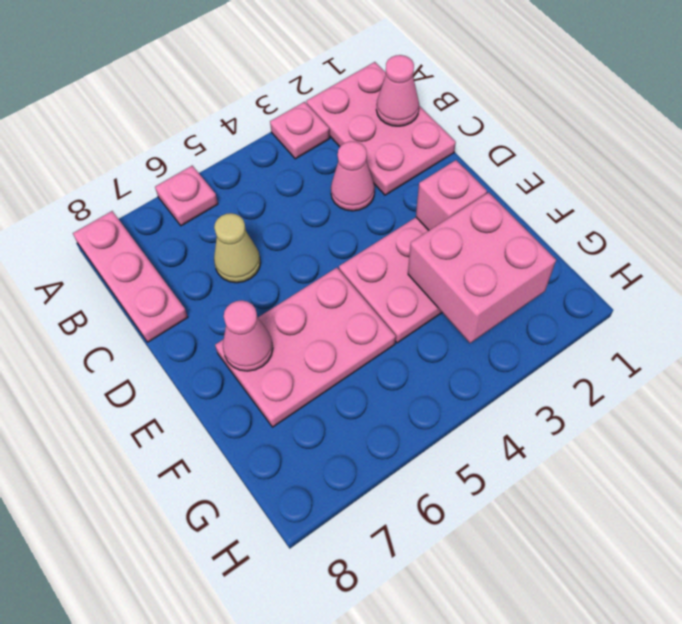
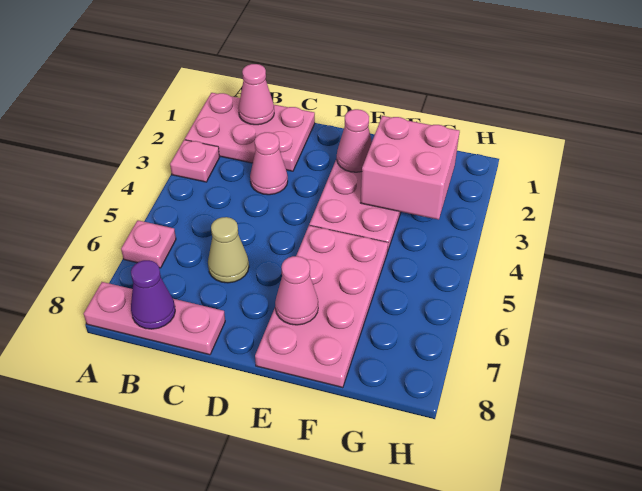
none -> purple 1x1 cone [131,260,175,329]
pink 1x1 brick [416,160,487,230] -> pink 1x1 cone [337,109,372,172]
pink 2x3 plate [215,268,396,427] -> pink 2x4 plate [255,226,388,388]

